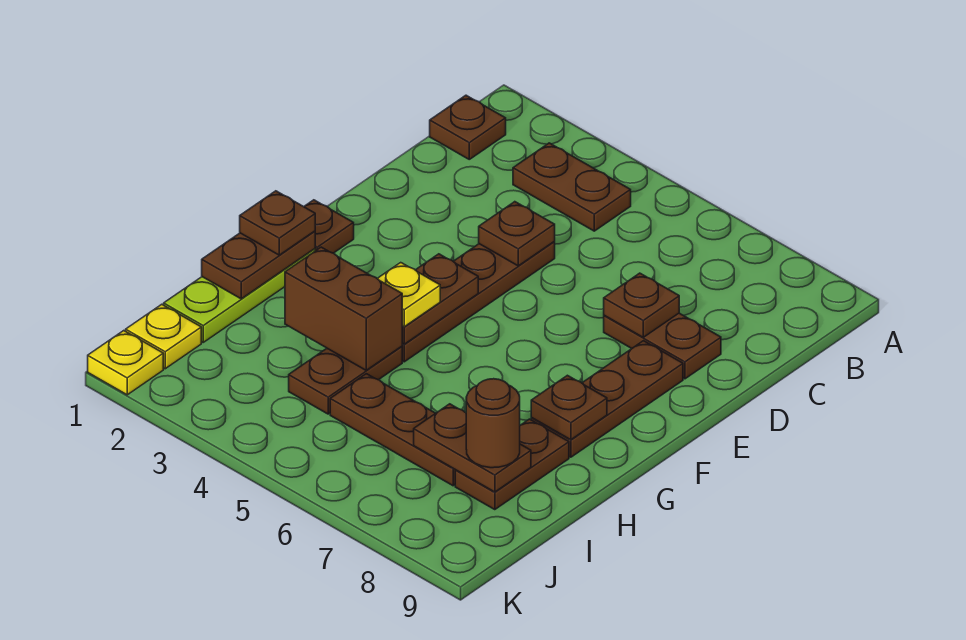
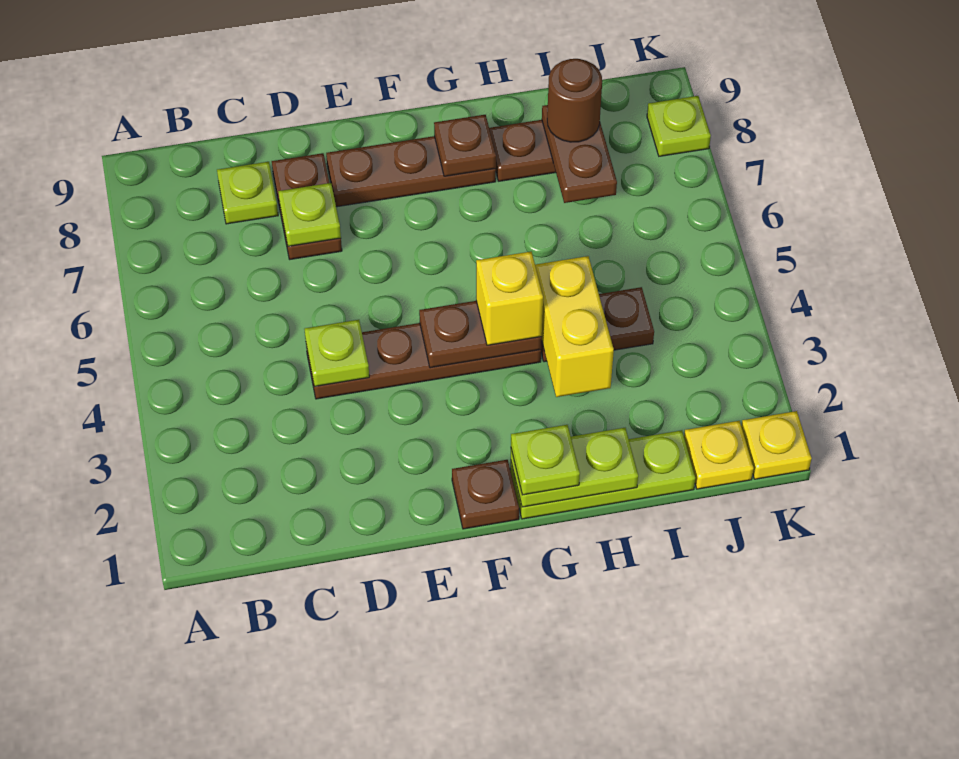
brown 1x1 plate [430,95,506,159] -> none
brown 1x2 plate [513,143,631,231] -> none
none -> lime 1x1 plate [217,162,278,224]
brown 1x1 plate [479,202,555,266] -> lime 1x1 plate [305,320,369,386]
brown 1x1 plate [604,273,679,337] -> lime 1x1 plate [278,183,341,246]
brown 1x2 plate [202,231,315,299] -> lime 1x2 plate [511,428,638,507]
brown 1x1 plate [240,191,315,255] -> lime 1x1 plate [511,425,580,495]
yellow 1x1 plate [377,263,440,327] -> yellow 1x1 brick [476,252,543,345]
brown 1x2 brick [285,247,402,370] -> yellow 1x2 brick [535,256,614,397]
brown 1x3 plate [330,374,455,486] -> none
none -> lime 1x1 plate [647,96,711,156]

